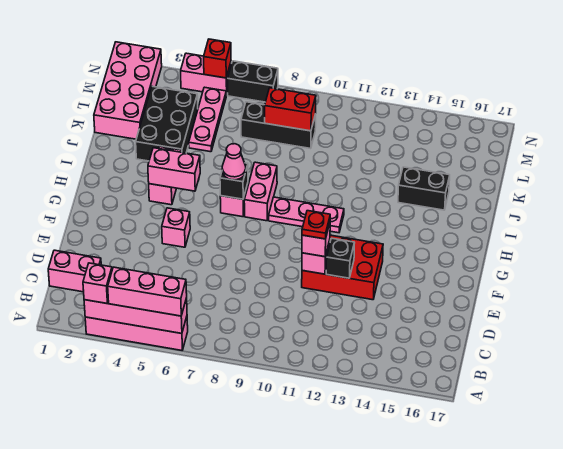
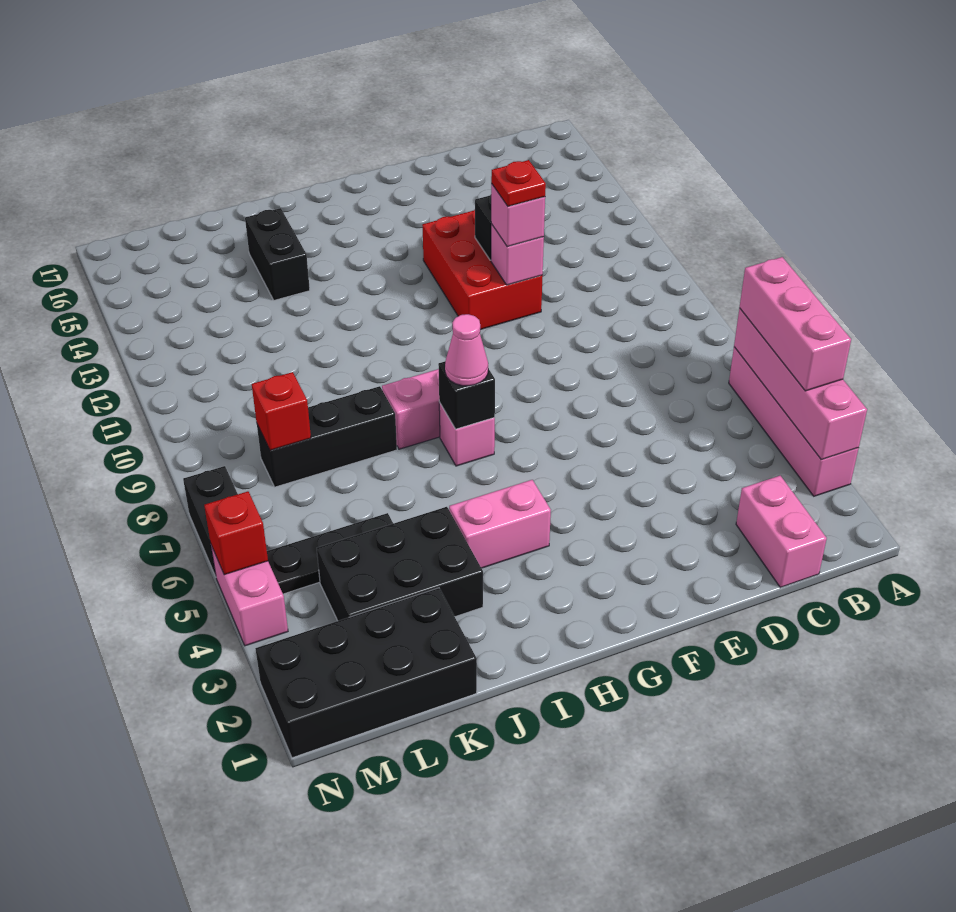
pink 1x1 brick [83,263,112,303] -> none
pink 1x1 brick [162,208,190,247] -> none
pink 1x2 brick [148,148,200,191] -> none
pink 1x3 plate [269,197,344,233] -> none
pink 2x4 brick [94,42,162,139] -> black 2x4 brick [255,588,477,758]
pink 1x3 plate [189,87,226,152] -> black 1x3 plate [267,513,393,594]
black 1x3 brick [241,102,316,149] -> black 1x3 brick turned to [257,386,397,487]
red 1x2 brick [265,88,316,131] -> red 1x1 brick [252,372,311,450]

